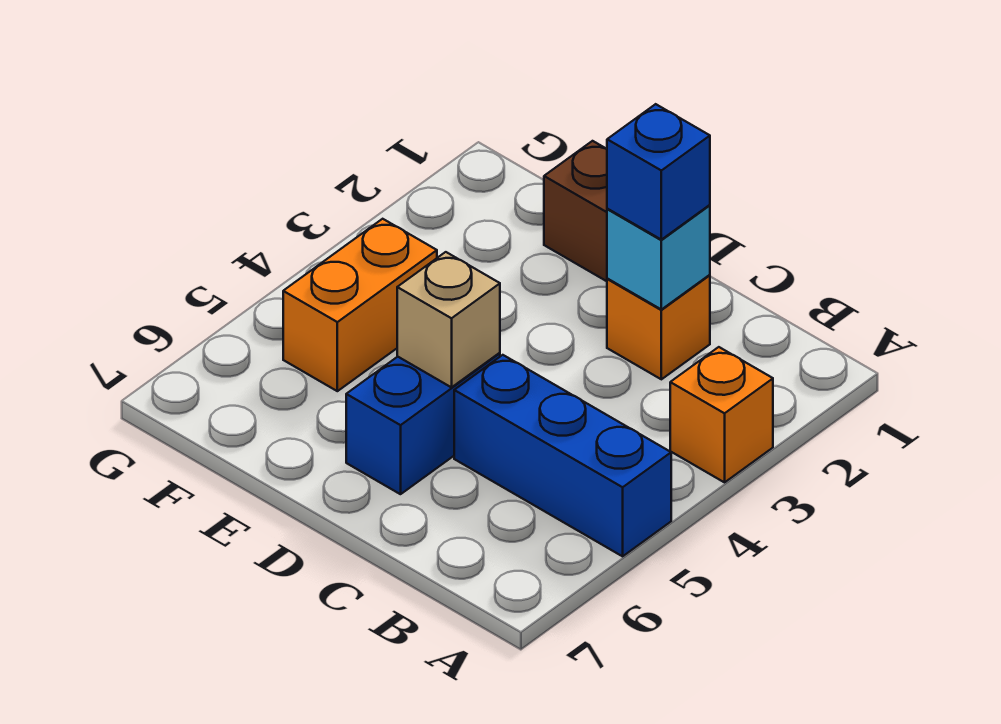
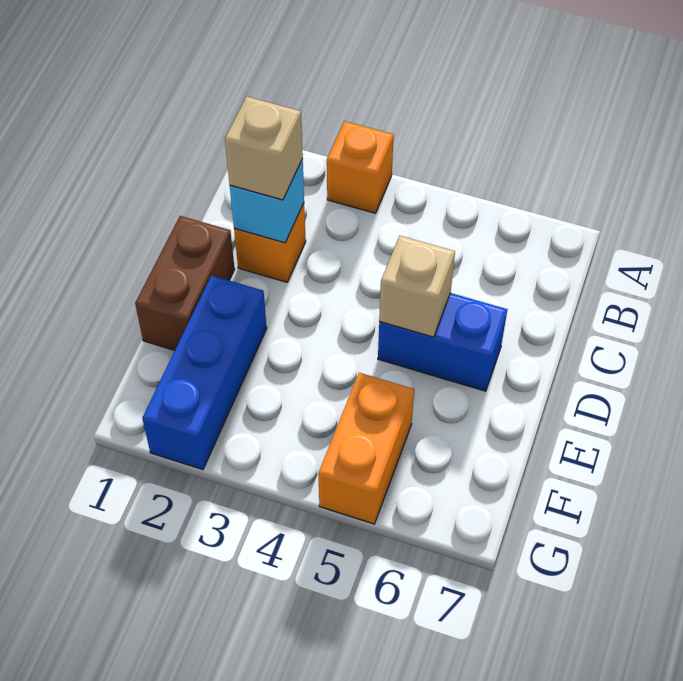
blue 1x3 brick [454,355,671,556] -> blue 1x3 brick moved to [142,276,267,470]
blue 1x1 brick [607,104,710,240] -> tan 1x1 brick [225,97,303,200]
orange 1x2 brick [283,219,437,391] -> orange 1x2 brick turned to [318,373,414,524]

